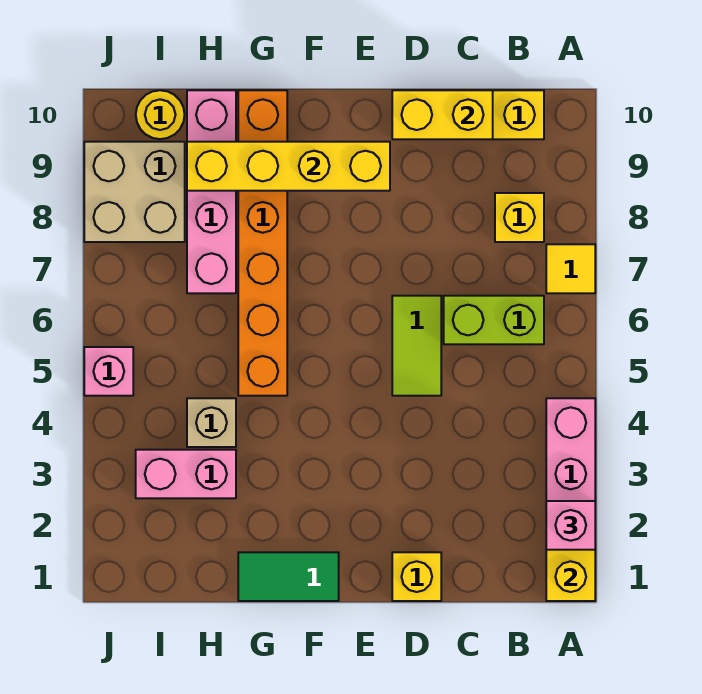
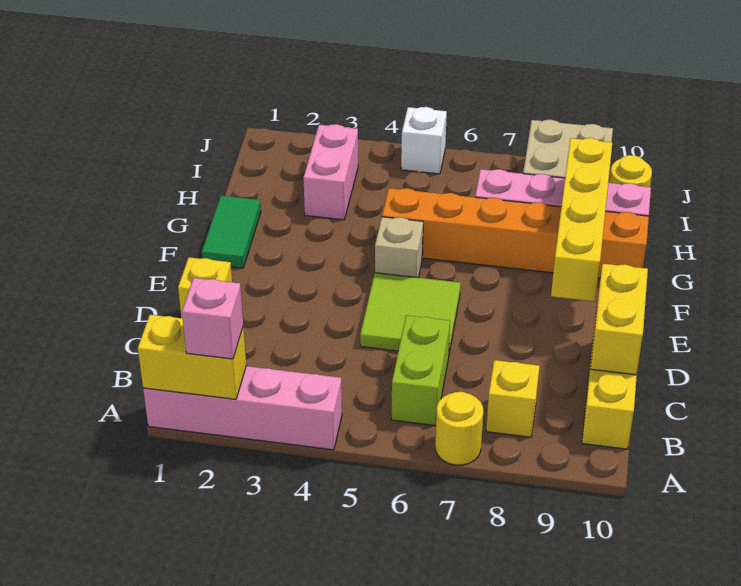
yellow 1x1 tile [546,244,595,293] -> yellow 1x1 round brick [435,392,483,465]
lime 1x2 tile [392,296,441,396] -> lime 2x2 tile [360,273,461,353]
tan 1x1 brick [187,398,236,447] -> tan 1x1 brick moved to [375,217,423,278]
pink 1x1 brick [84,347,133,396] -> white 1x1 brick [401,107,447,174]

